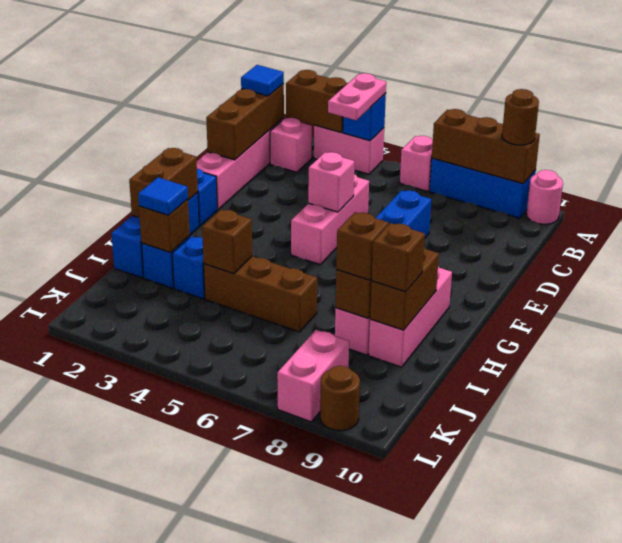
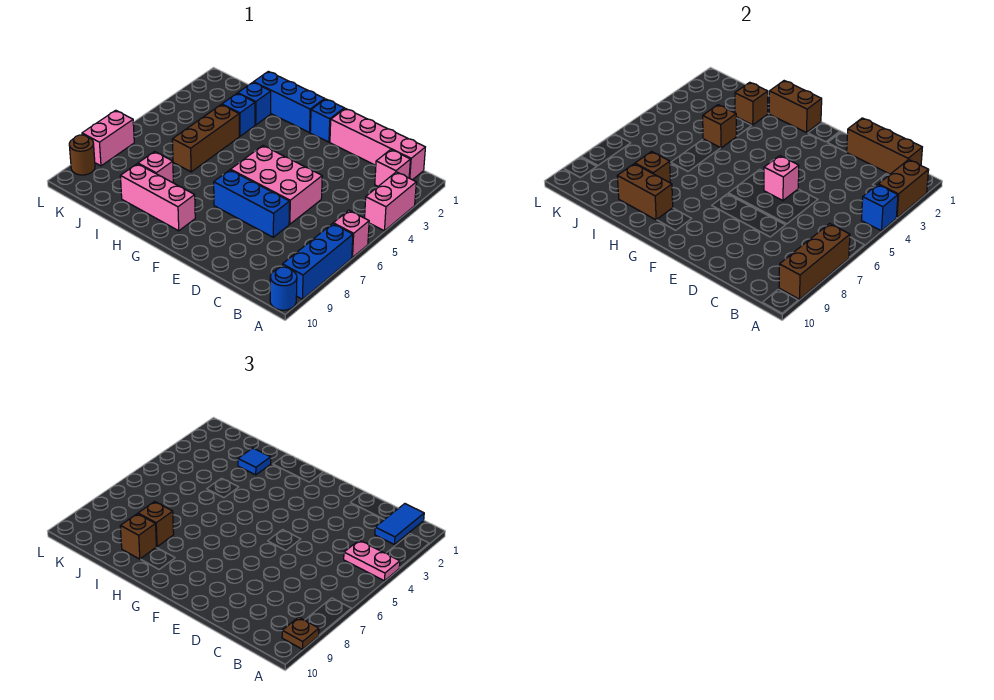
brown 1x1 round brick [502,89,539,145] -> brown 1x1 plate [282,617,319,649]
pink 1x1 round brick [526,170,563,224] -> blue 1x1 round brick [270,267,297,310]
blue 1x1 tile [241,65,284,96] -> blue 1x2 tile [375,504,424,544]
pink 1x3 brick [291,174,369,264] -> pink 2x3 brick [231,146,322,224]
pink 1x2 brick [277,330,349,422] -> pink 1x2 brick turned to [82,110,134,166]

